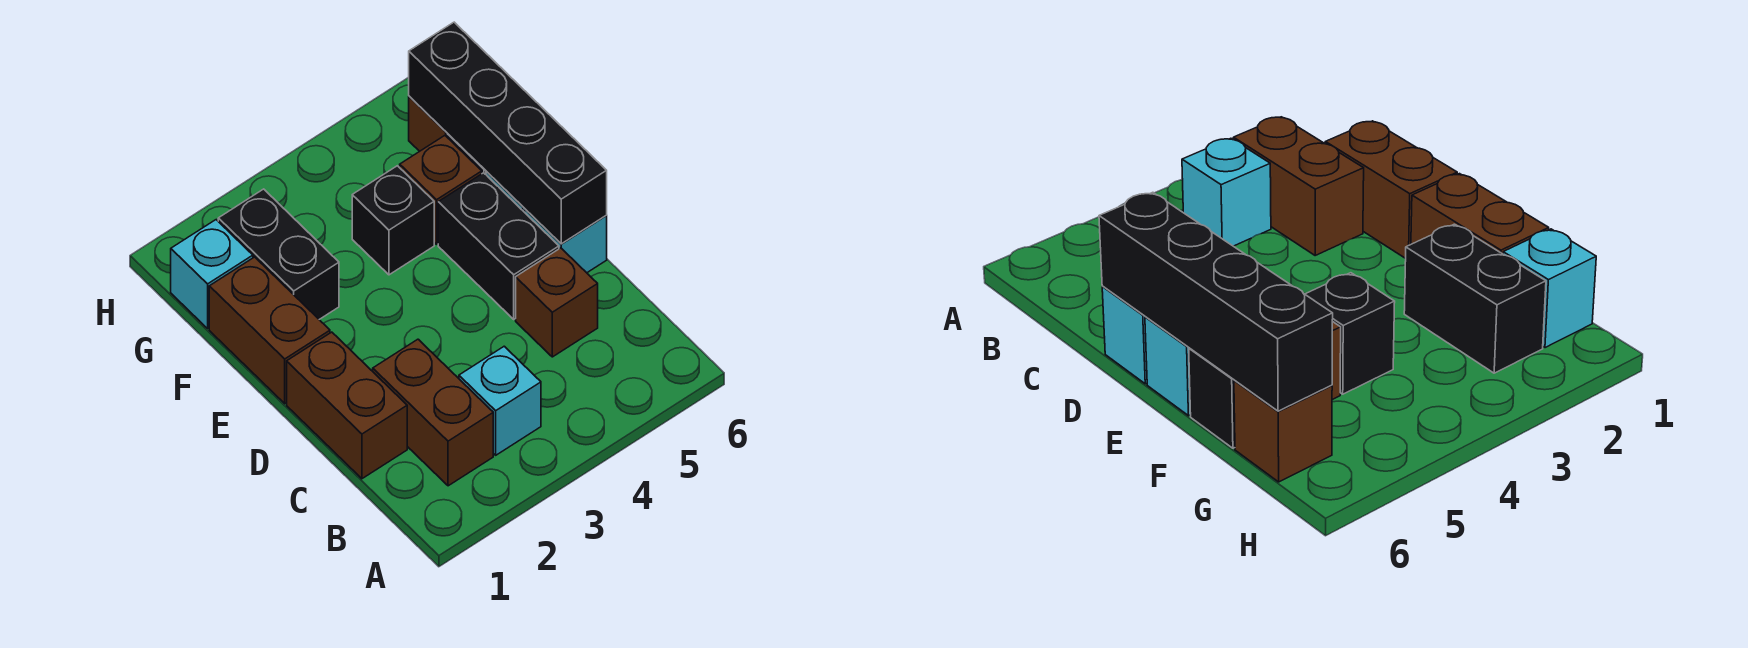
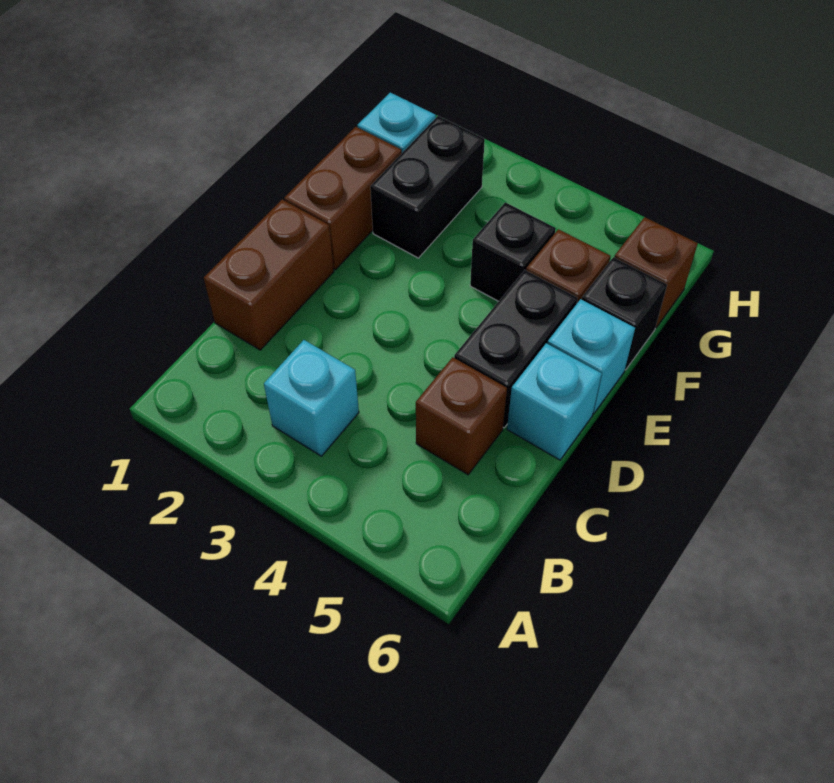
brown 1x2 brick [373,339,493,486] -> none
black 1x4 brick [409,22,607,244] -> none

